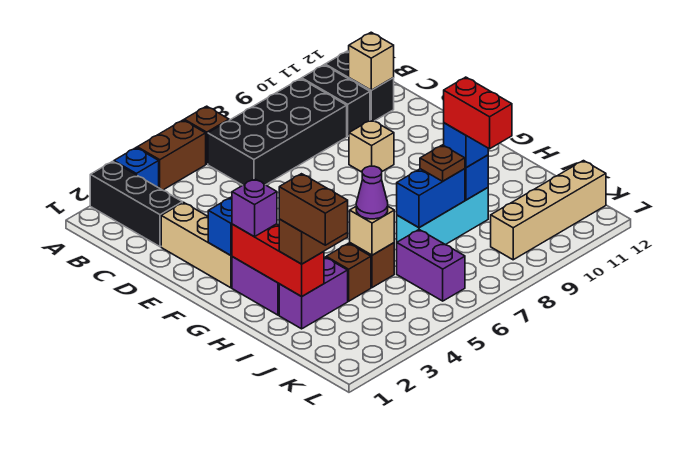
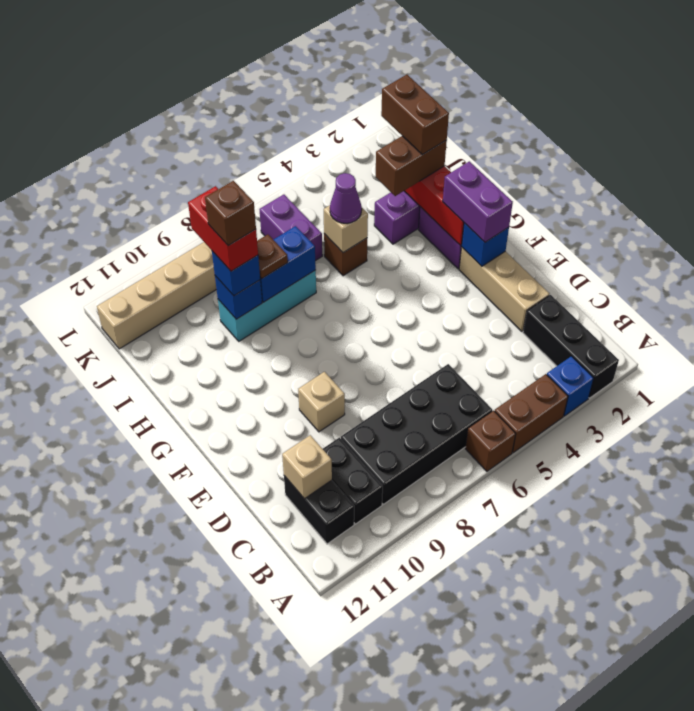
purple 1x1 brick [232,179,277,237] -> purple 1x2 brick [443,161,513,242]
brown 1x1 brick [326,243,371,301] -> brown 1x1 brick moved to [205,181,256,246]

